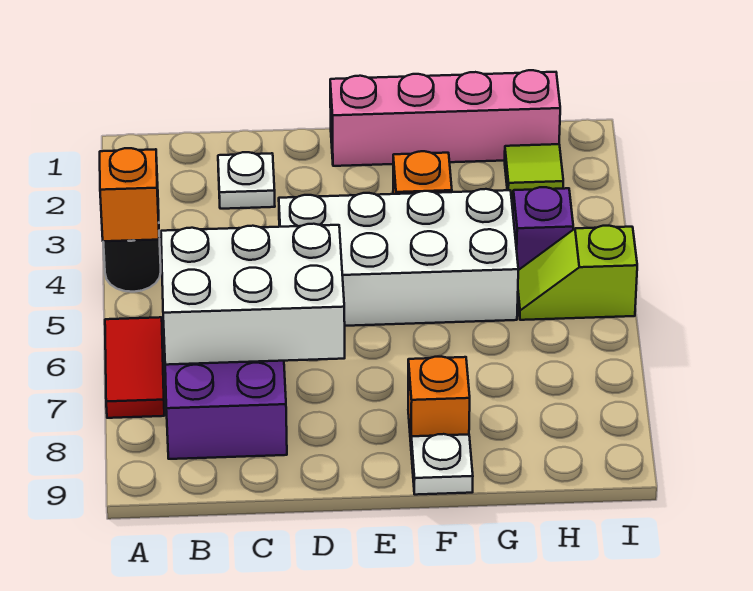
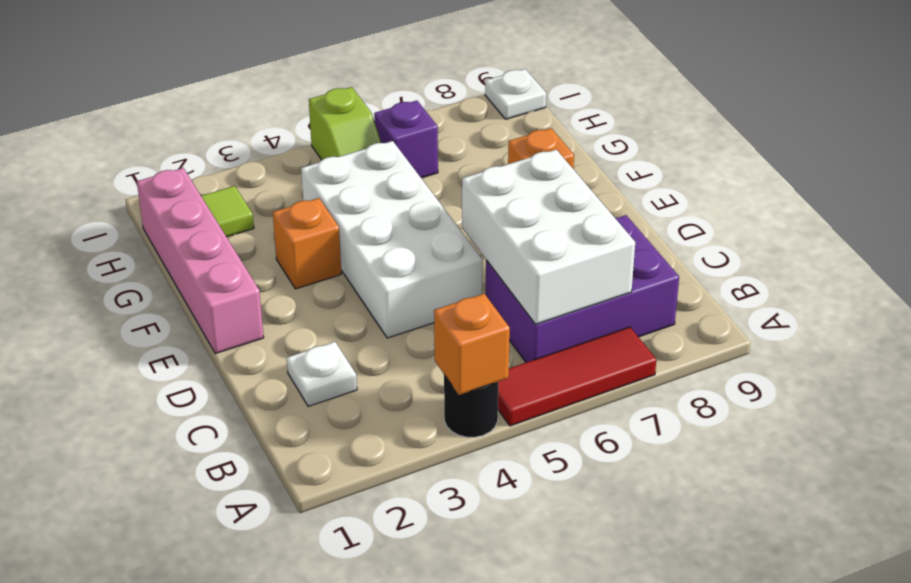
red 1x2 tile [105,317,164,418] -> red 1x3 tile [498,327,656,426]
white 1x1 plate [411,434,473,495] -> white 1x1 plate moved to [485,69,546,119]
purple 1x1 brick [513,187,573,270] -> purple 1x1 brick moved to [374,101,438,178]

